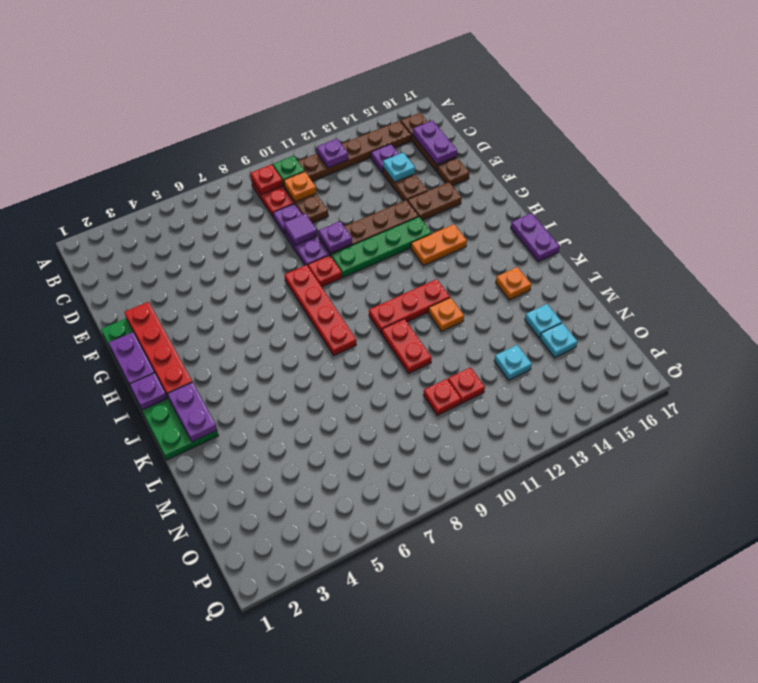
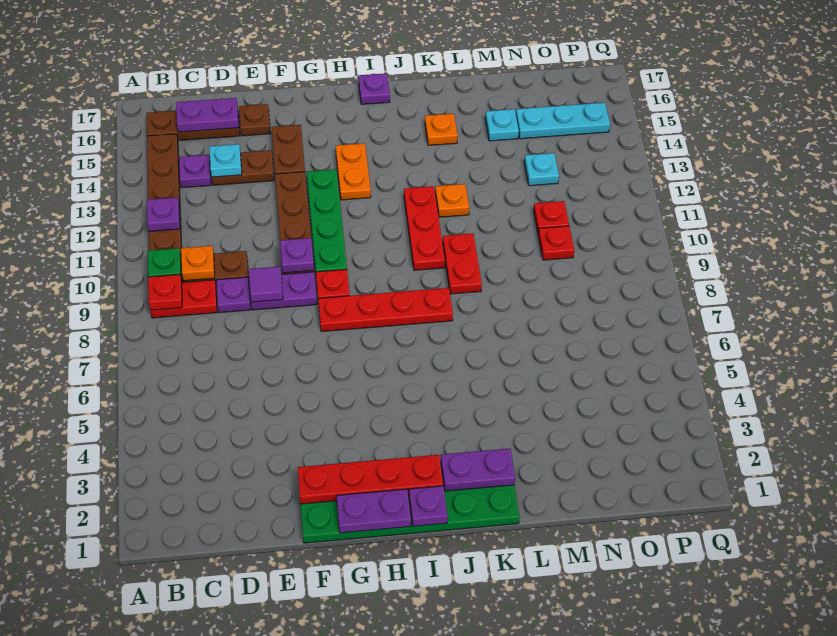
purple 1x2 plate [511,213,560,262] -> purple 1x1 plate [358,73,390,104]
red 1x2 plate [382,319,432,373] -> red 1x2 plate turned to [443,233,482,294]
cyan 1x1 plate [540,323,577,358] -> cyan 1x3 plate [516,103,610,139]

